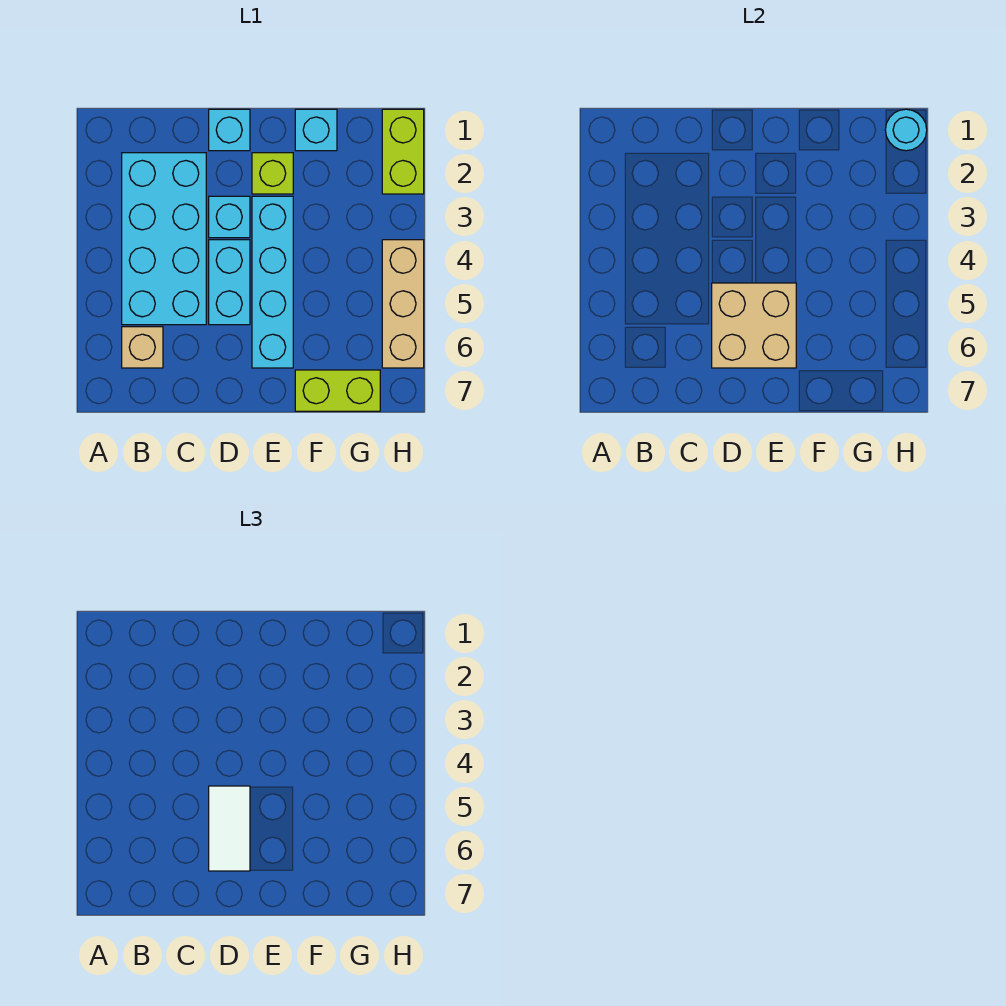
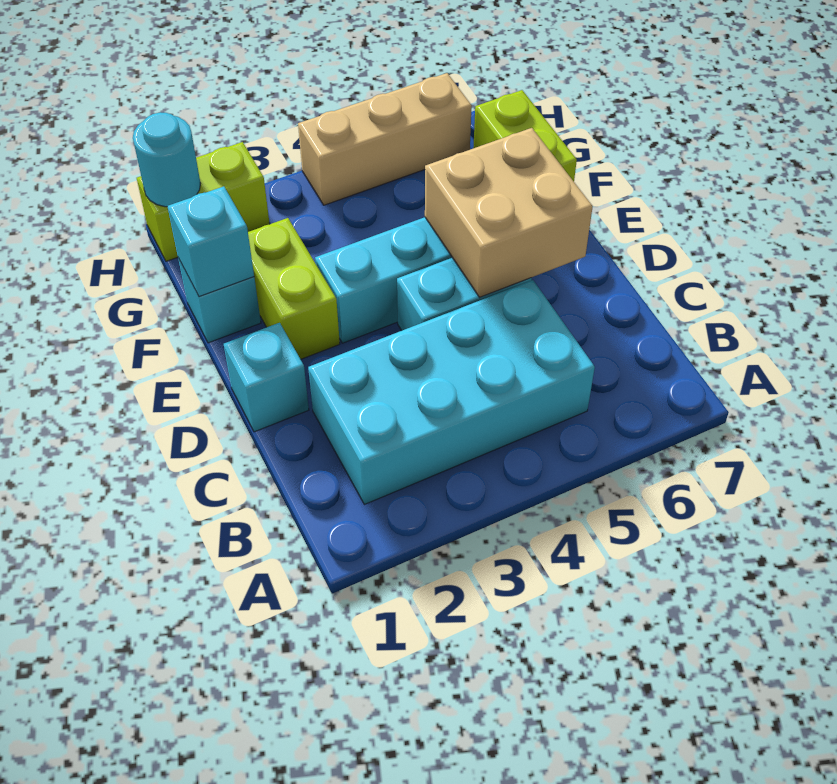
tan 1x1 brick [122,327,163,368] -> none
cyan 1x1 brick [209,196,250,238] -> cyan 1x1 brick moved to [167,186,254,297]
white 1x2 tile [209,786,250,871] -> none
lime 1x1 brick [252,153,293,194] -> lime 1x2 brick [248,218,340,359]

